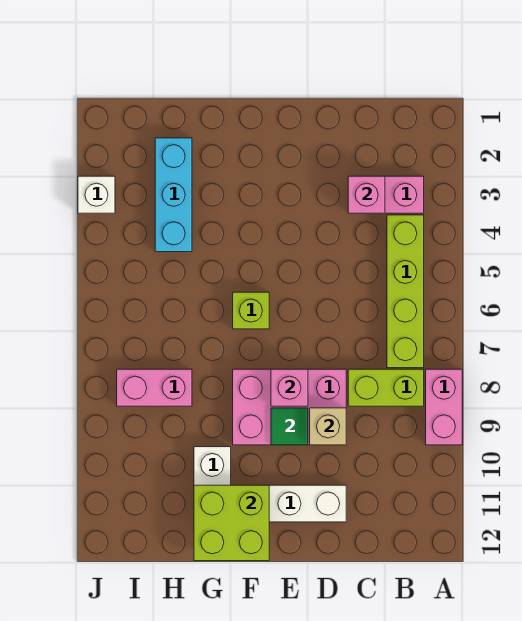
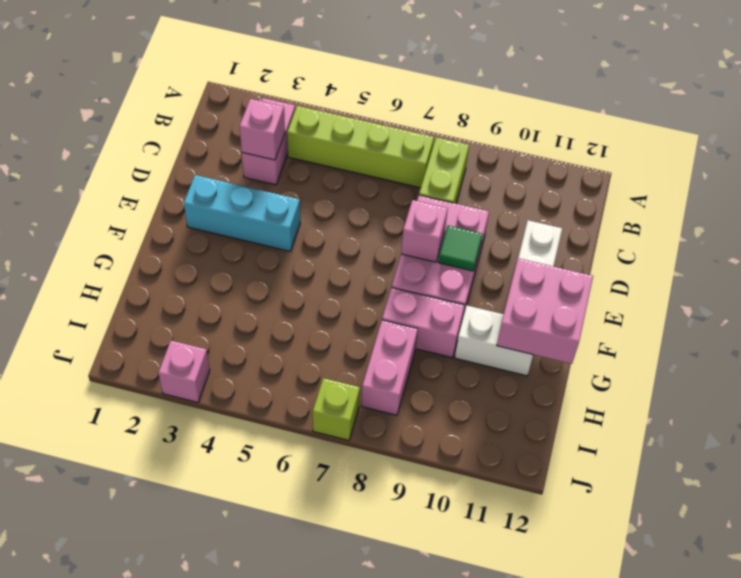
pink 1x2 brick [426,369,462,445] -> pink 1x2 brick moved to [382,288,465,358]
tan 1x1 brick [310,408,346,445] -> none
lime 1x1 brick [233,292,269,329] -> lime 1x1 brick moved to [313,378,360,440]
lime 2x2 brick [194,485,269,561] -> pink 2x2 brick [497,258,593,364]
cyan 1x3 brick [155,138,192,252] -> cyan 1x3 brick moved to [184,175,300,252]
white 1x1 brick [78,176,115,213] -> pink 1x1 brick [158,341,210,402]

